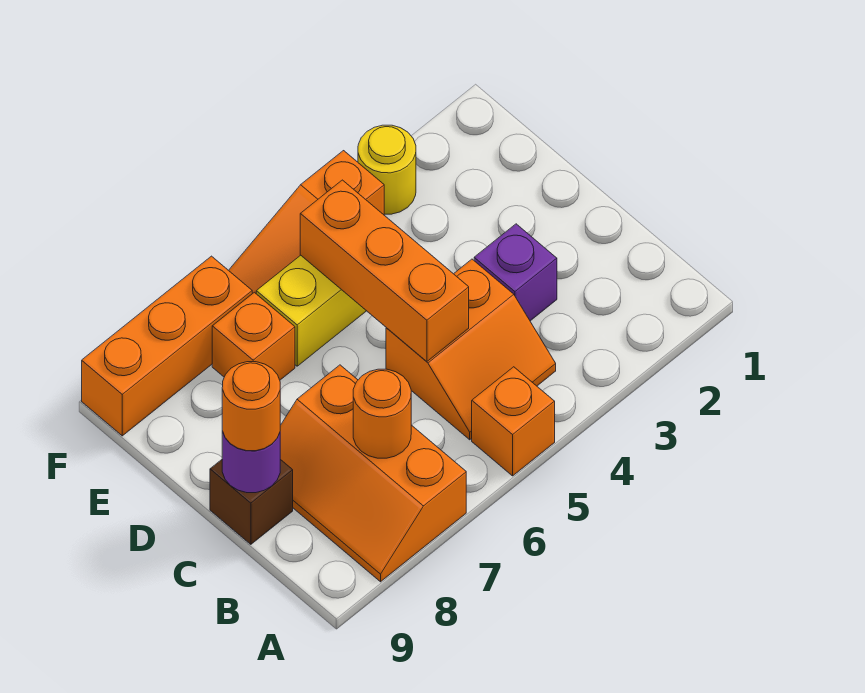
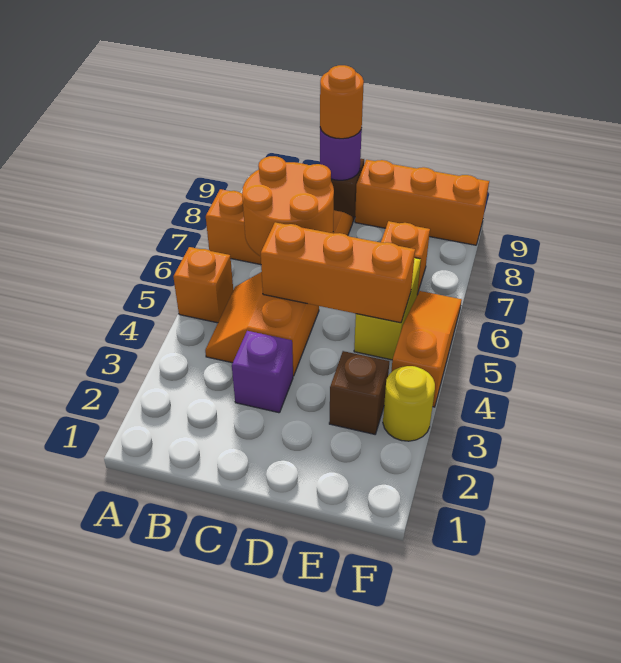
orange 1x1 round brick [353,369,411,458] -> orange 2x2 round brick [242,156,334,256]
none -> brown 1x1 brick [329,351,389,434]
orange 1x3 brick [82,256,252,436] -> orange 1x3 brick turned to [355,160,489,245]

